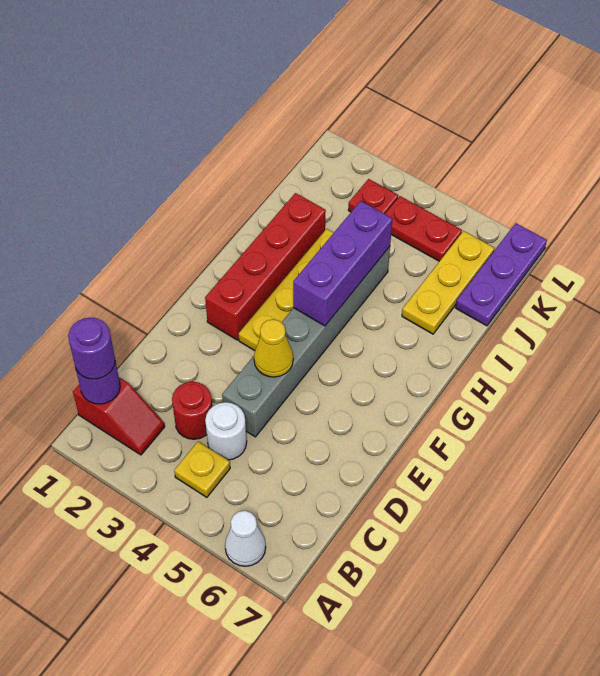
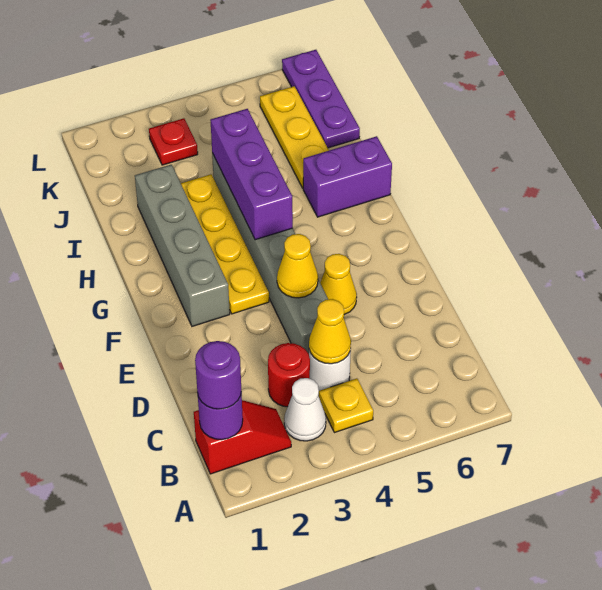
white 1x1 cone [225,511,266,566] -> white 1x1 cone moved to [284,378,326,441]
none -> yellow 1x1 cone [309,299,351,364]
none -> yellow 1x1 cone [320,254,357,315]
red 1x4 brick [205,193,326,340] -> grey 1x4 brick [135,165,230,326]
none -> purple 1x2 brick [303,136,392,217]
red 1x2 plate [385,196,462,261] -> none

